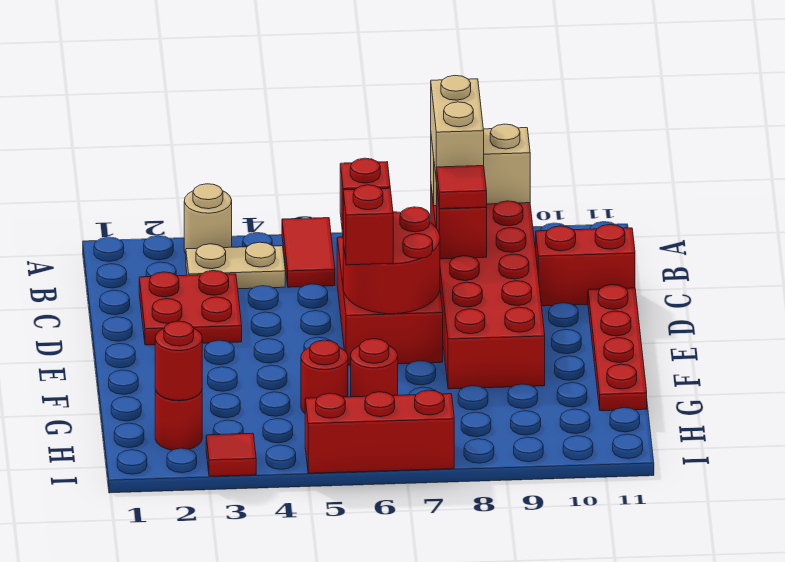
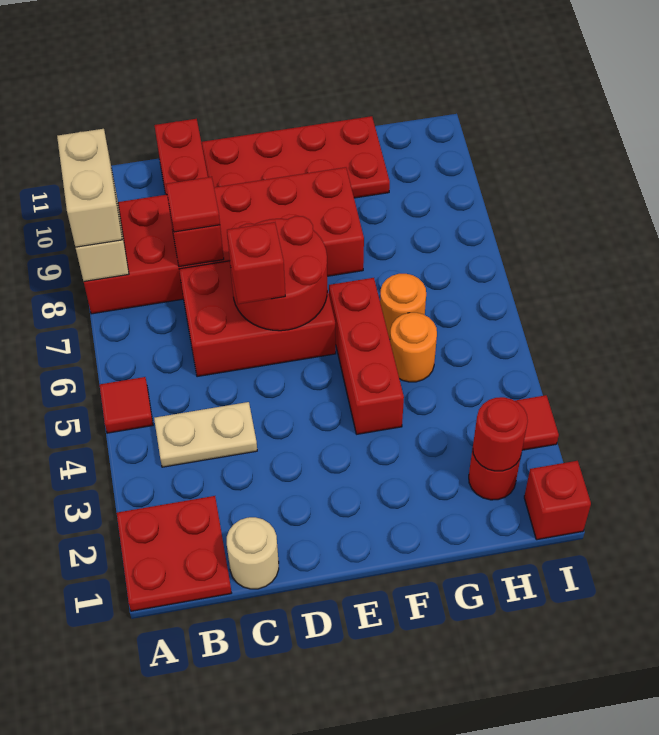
tan 1x1 round brick [184,184,232,254] -> tan 1x1 round brick moved to [227,517,279,589]
red 1x2 tile [282,218,335,287] -> red 1x1 tile [99,377,153,433]
tan 1x2 brick [431,76,484,182] -> tan 1x2 brick turned to [57,129,122,247]
tan 1x2 plate [186,242,285,289] -> tan 1x2 plate turned to [154,402,257,467]
red 2x2 plate [139,271,242,345] -> red 2x2 plate moved to [117,496,231,611]
red 1x4 plate [588,285,647,411] -> red 2x4 plate [202,116,390,198]
red 1x1 brick [343,185,393,265] -> red 1x1 brick moved to [524,461,591,540]
red 1x1 round brick [301,340,348,413] -> orange 1x1 round brick [390,313,437,382]
red 1x1 round brick [351,339,398,397] -> orange 1x1 round brick [380,274,426,339]
red 1x3 brick [305,390,454,473] -> red 1x3 brick moved to [329,278,404,434]

